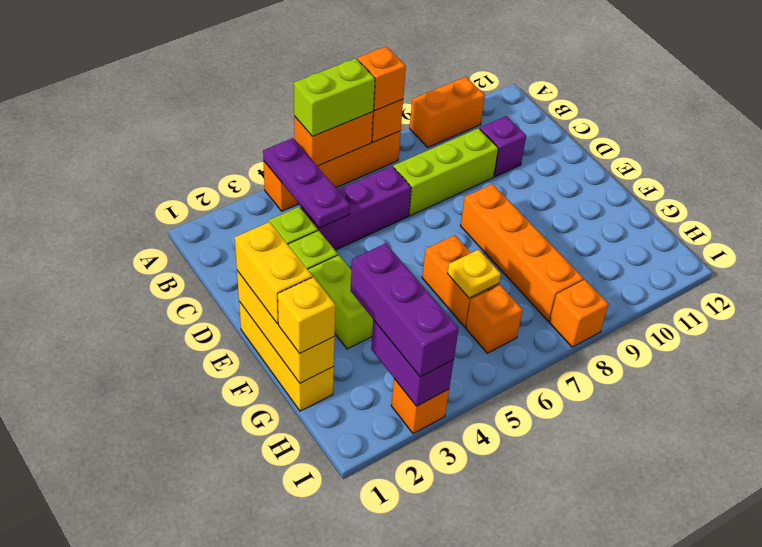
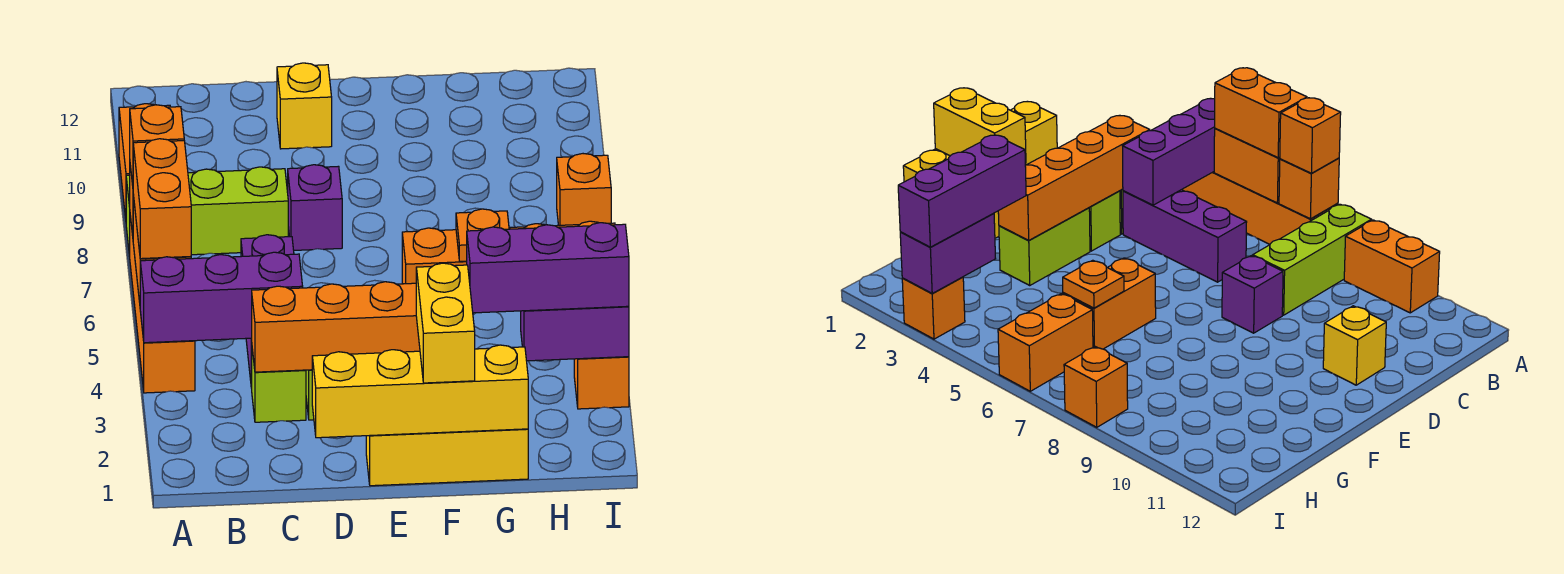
purple 1x3 plate [263,138,350,228] -> purple 1x3 brick [140,252,303,343]
lime 1x2 brick [294,58,375,136] -> orange 1x2 brick [133,139,191,259]
lime 1x3 brick [393,128,499,216] -> lime 1x3 brick turned to [126,167,288,256]
purple 1x1 brick [480,116,526,177] -> purple 1x1 brick moved to [288,165,342,250]
yellow 1x3 brick [237,271,335,383] -> yellow 1x4 brick [312,345,528,438]
yellow 1x2 brick [235,222,312,324] -> yellow 1x2 brick turned to [416,263,475,383]
orange 1x4 brick [461,184,584,321] -> orange 1x4 brick moved to [251,282,420,372]
yellow 1x1 brick [278,277,335,354] -> yellow 1x1 brick moved to [277,63,332,149]
yellow 1x1 plate [447,250,501,298] -> orange 1x1 plate [456,209,509,261]
orange 1x1 brick [466,285,523,353] -> orange 1x2 brick [998,294,1093,391]

